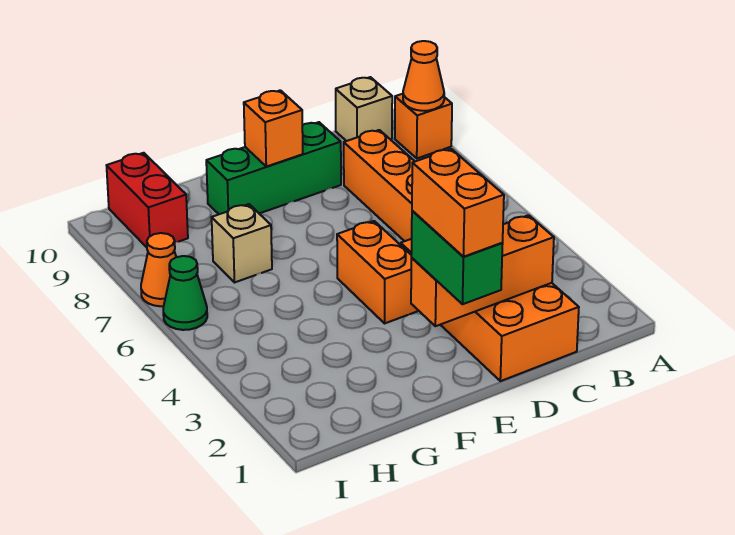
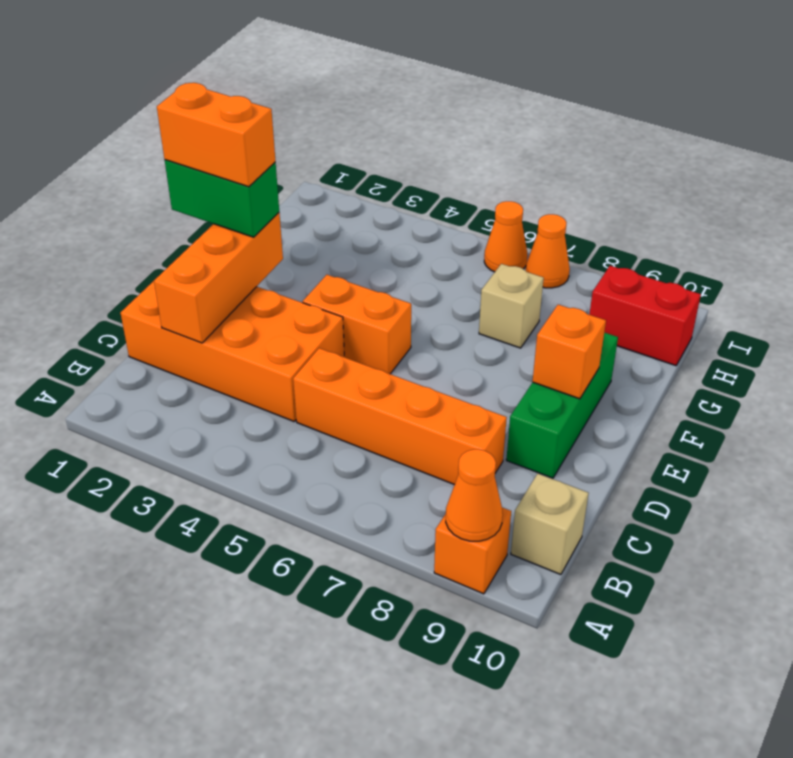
green 1x1 cone [163,256,207,330] -> orange 1x1 cone [484,201,528,272]

